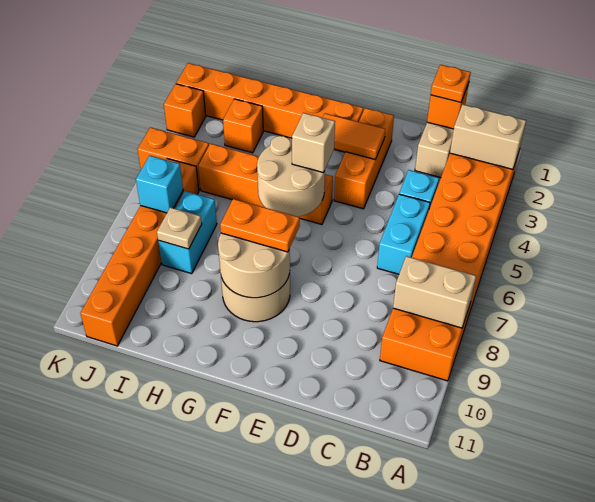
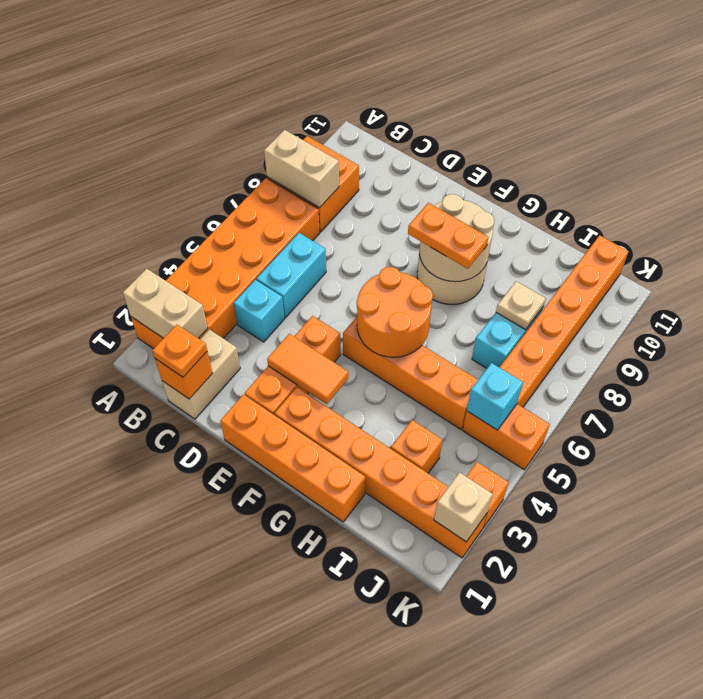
none -> orange 1x4 brick [220,395,365,522]
tan 2x2 round brick [257,136,325,217] -> orange 2x2 round brick [357,267,433,357]
tan 1x1 brick [292,113,335,173] -> tan 1x1 brick moved to [434,472,493,542]
cyan 1x1 brick [136,156,183,213] -> cyan 1x1 brick moved to [467,363,523,430]

